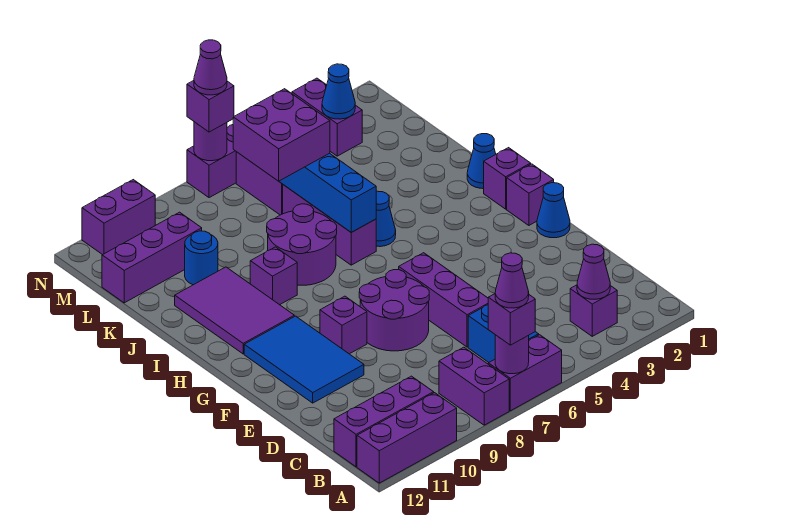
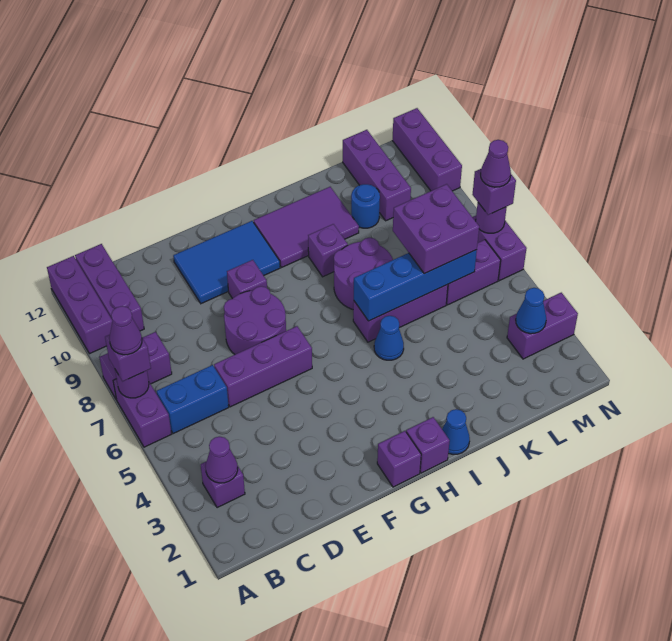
blue 1x1 cone [537,183,570,238] -> none
purple 1x2 brick [82,180,155,255] -> purple 1x3 brick [392,108,462,191]

